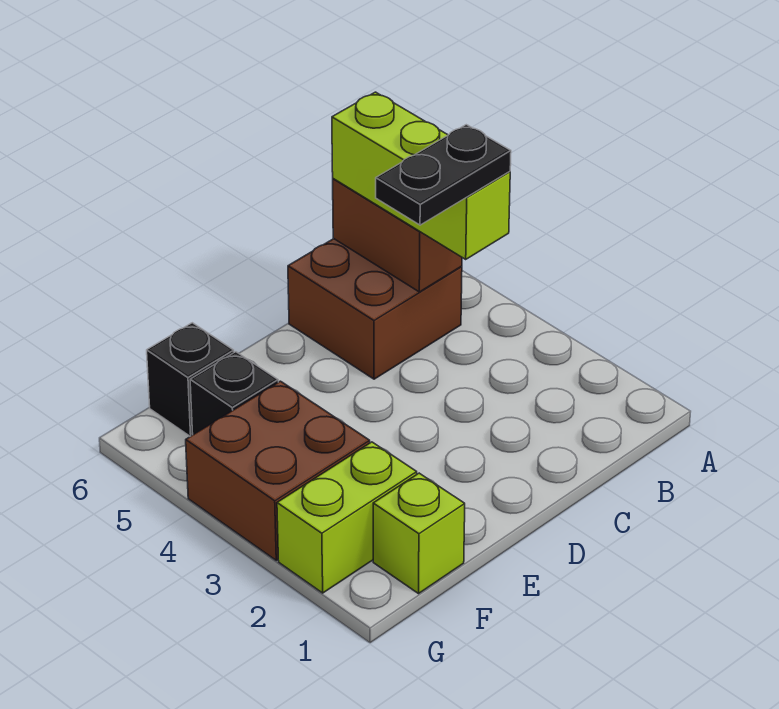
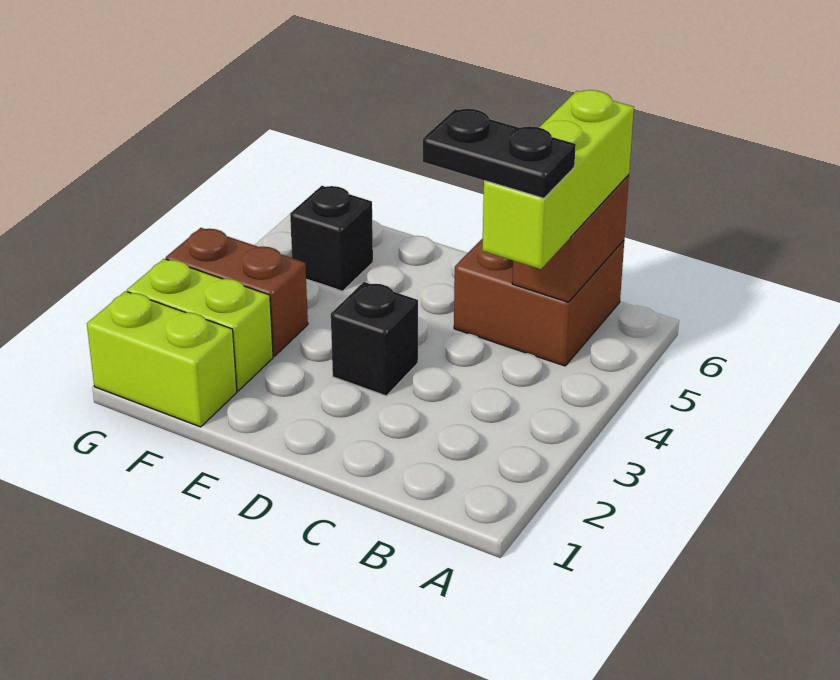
lime 1x1 brick [373,473,465,594] -> lime 1x2 brick [87,291,237,427]
brown 2x2 brick [186,381,370,560] -> brown 1x2 brick [166,228,308,356]
black 1x1 brick [147,323,234,436] -> black 1x1 brick moved to [331,282,418,396]

